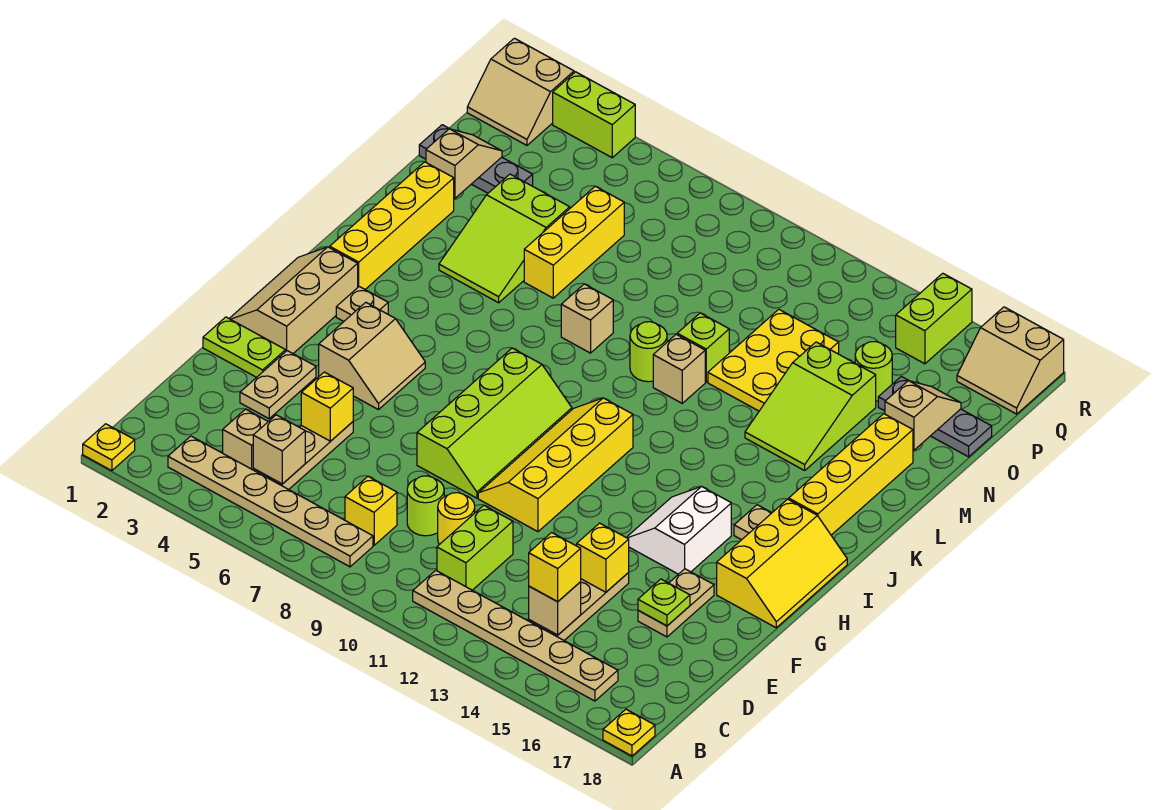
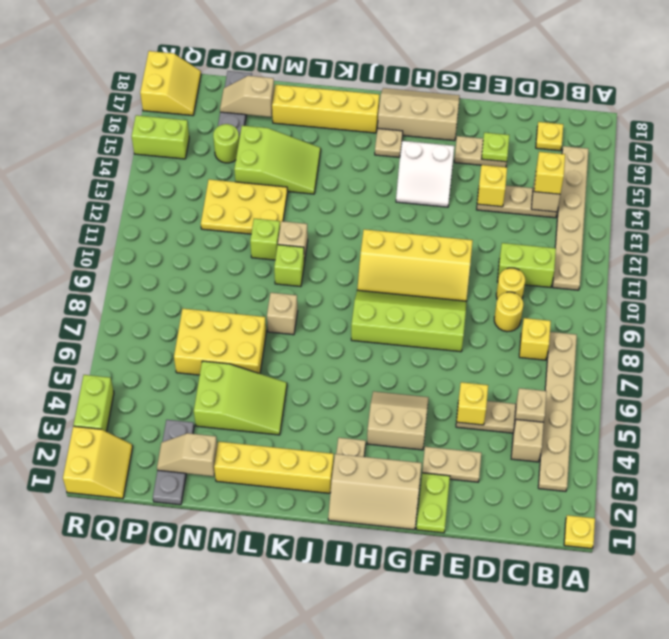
yellow 1x1 plate [603,709,655,756] -> yellow 1x1 plate moved to [536,122,563,151]
lime 1x1 round brick [407,476,444,536] -> yellow 1x1 round brick [494,292,523,332]
yellow 2x3 slope [717,499,847,628] -> tan 2x3 slope [378,88,460,141]
lime 1x1 round brick [630,322,667,382] -> lime 1x1 brick [274,245,304,287]
yellow 1x3 brick [524,186,624,298] -> yellow 2x3 brick [174,309,266,375]
tan 2x2 slope [467,38,574,145] -> yellow 2x2 slope [63,426,133,499]
tan 2x2 slope [957,307,1064,414] -> yellow 2x2 slope [140,51,201,116]

